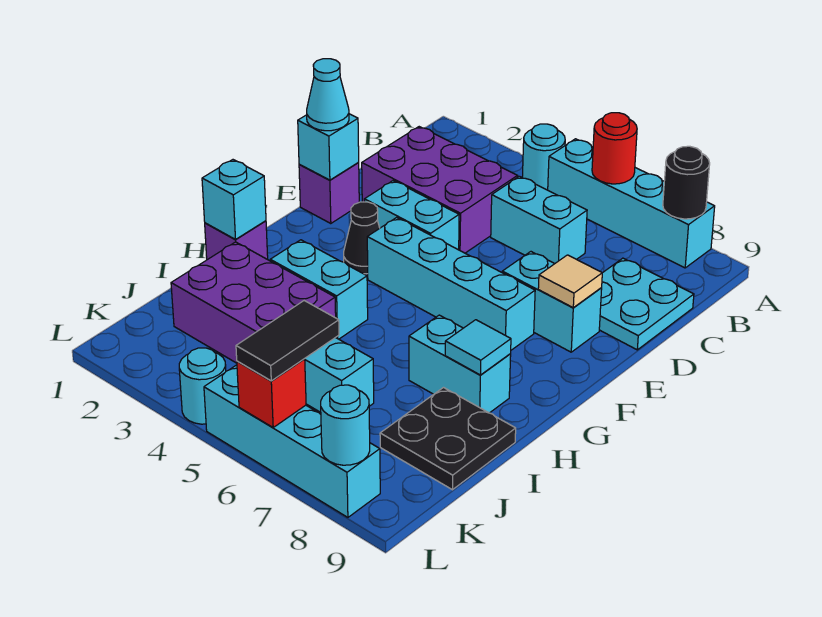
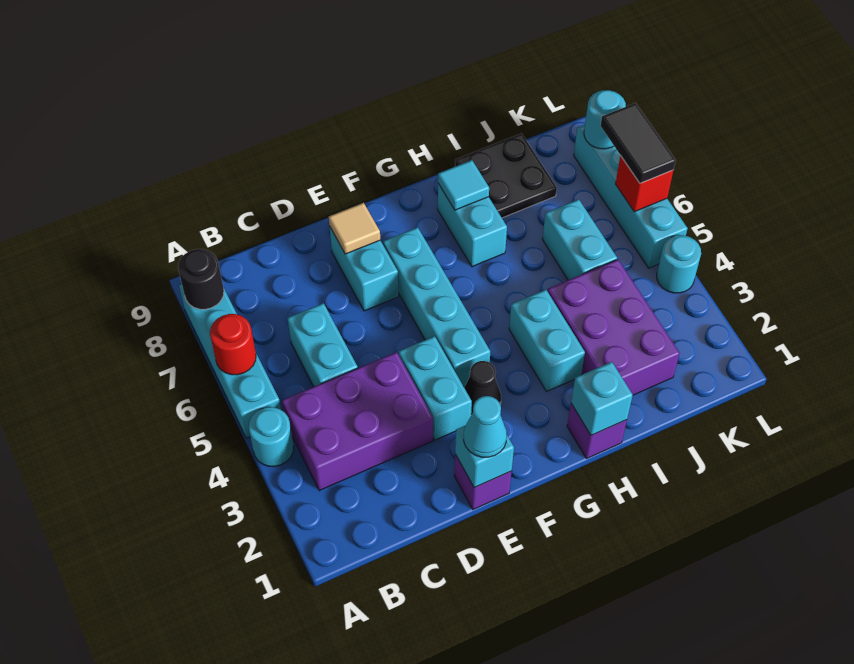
purple 2x3 brick [362,127,518,253] -> purple 2x3 brick turned to [282,352,433,491]
cyan 2x2 plate [599,258,694,350] -> none
black 1x2 tile [236,301,339,381] -> black 1x2 tile turned to [601,103,676,183]

